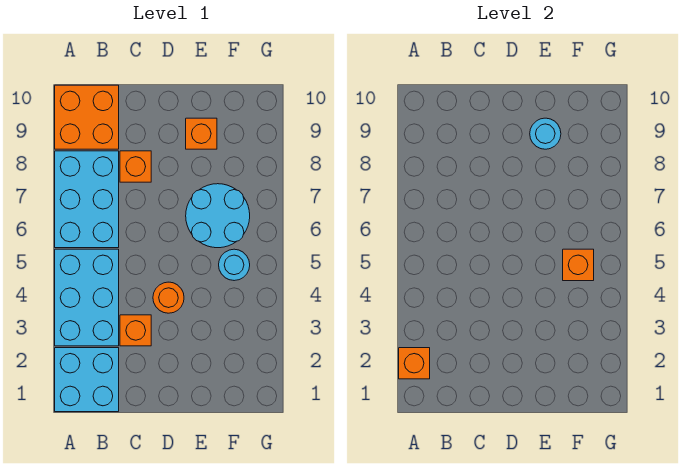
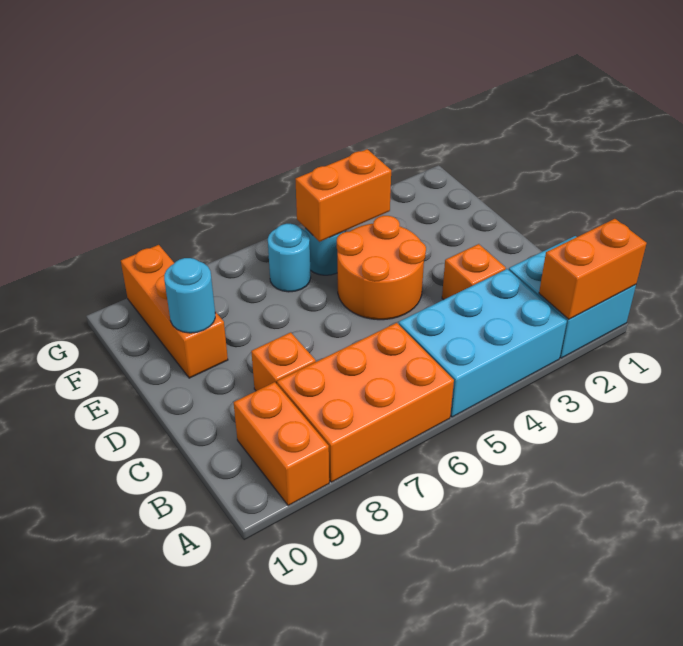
orange 1x1 brick [399,348,430,379] -> orange 1x2 brick [539,219,647,319]
cyan 2x3 brick [55,151,119,248] -> orange 2x3 brick [277,323,454,482]
orange 2x2 brick [55,85,119,149] -> orange 1x2 brick [234,382,329,506]
orange 1x1 round brick [153,282,184,313] -> orange 2x2 round brick [337,216,426,320]
cyan 2x2 round brick [186,184,250,248] -> cyan 1x1 round brick [268,224,311,292]
orange 1x1 brick [186,118,217,149] -> orange 1x3 brick [121,245,228,378]
orange 1x1 brick [563,249,594,281] -> orange 1x2 brick [295,149,391,242]

